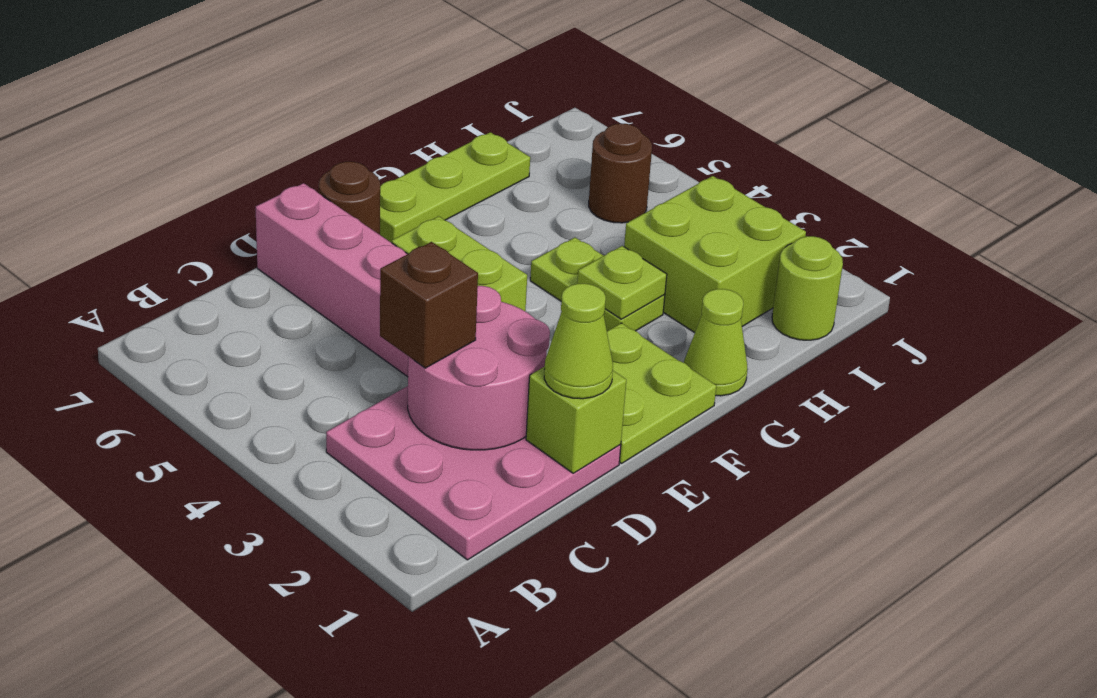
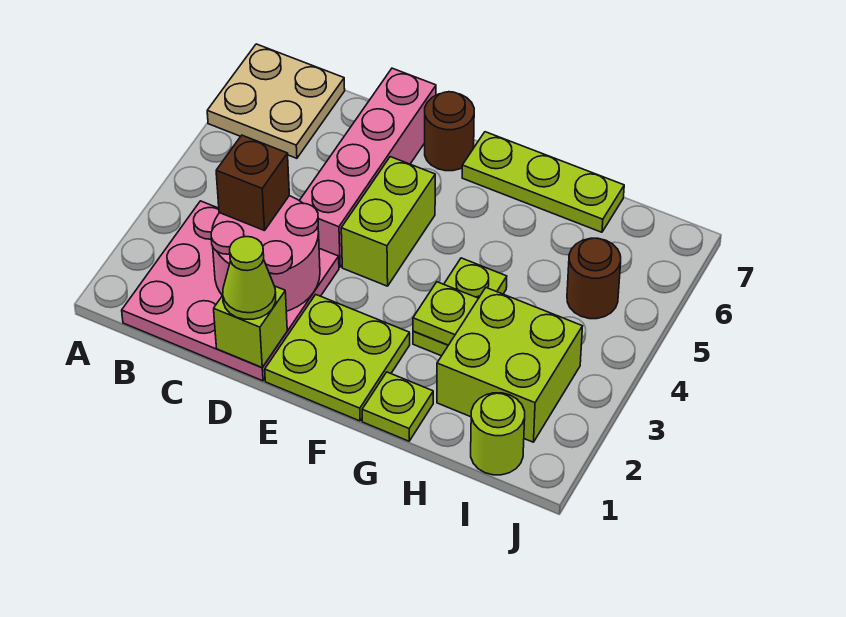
none -> tan 2x2 plate [207,44,345,158]
lime 1x1 cone [684,289,748,396] -> lime 1x1 plate [362,372,433,441]

